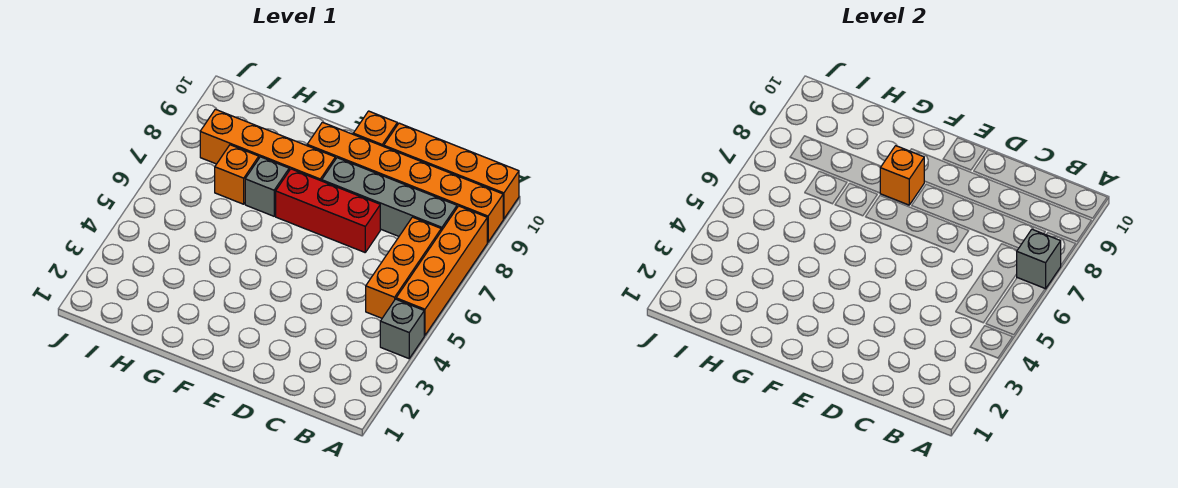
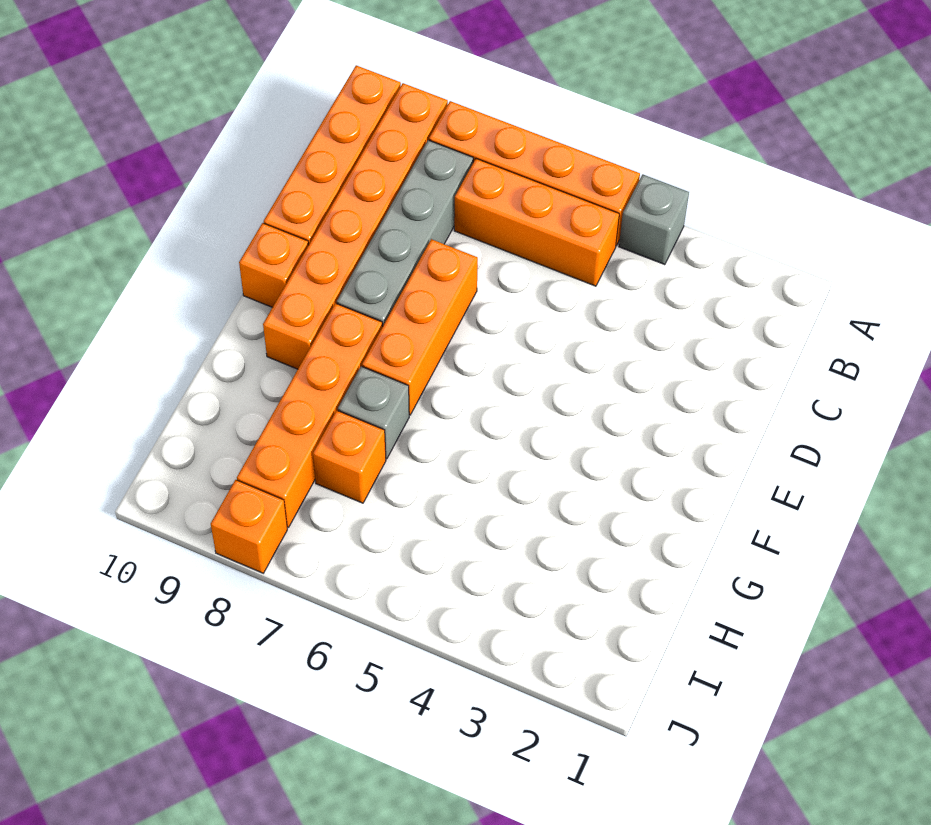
grey 1x1 brick [1017,229,1061,289] -> none
red 1x3 brick [276,169,380,252] -> orange 1x3 brick [362,239,478,415]
orange 1x1 brick [880,146,924,205] -> orange 1x1 brick moved to [211,480,287,573]

